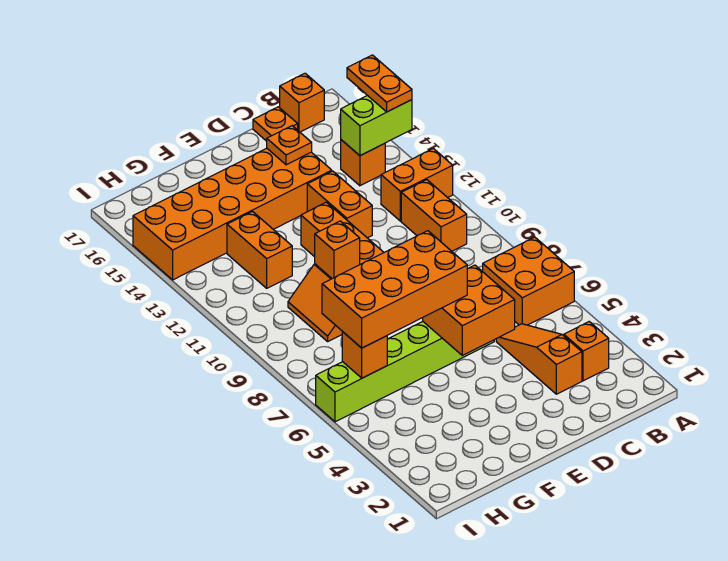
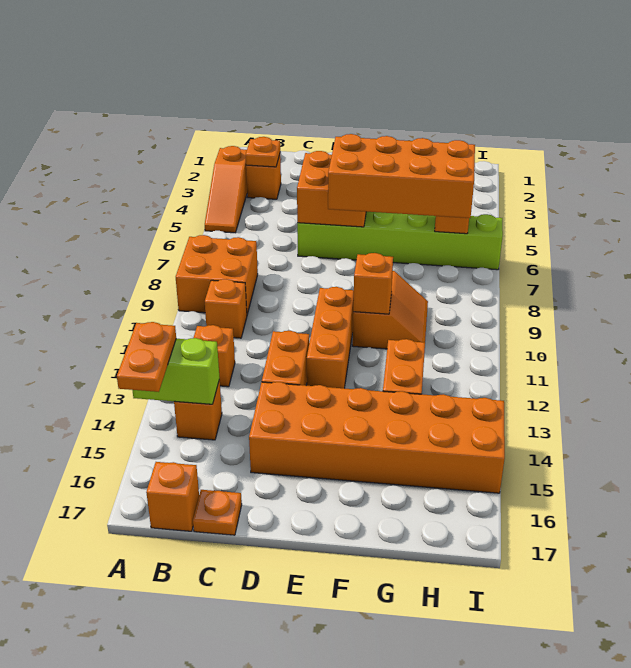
orange 2x2 brick [483,237,574,325] -> orange 2x2 brick moved to [176,235,258,314]
orange 1x2 brick [381,148,453,221] -> orange 1x1 brick [194,325,235,387]
orange 1x2 brick [401,180,467,251] -> orange 1x1 brick [205,279,247,338]
orange 1x3 slope [496,324,582,394] -> orange 1x3 slope moved to [205,146,247,233]
orange 1x1 plate [267,126,312,165] -> orange 1x1 plate moved to [246,137,280,167]

